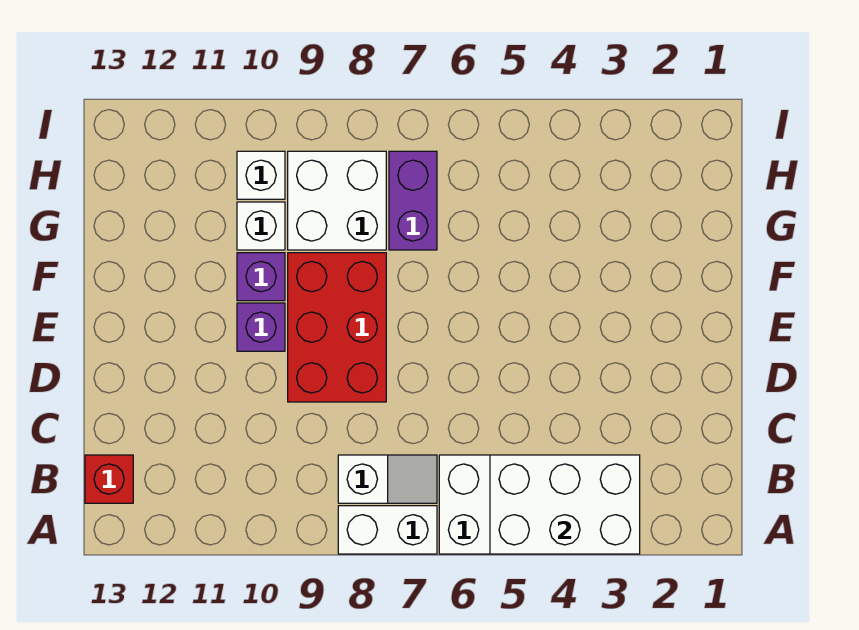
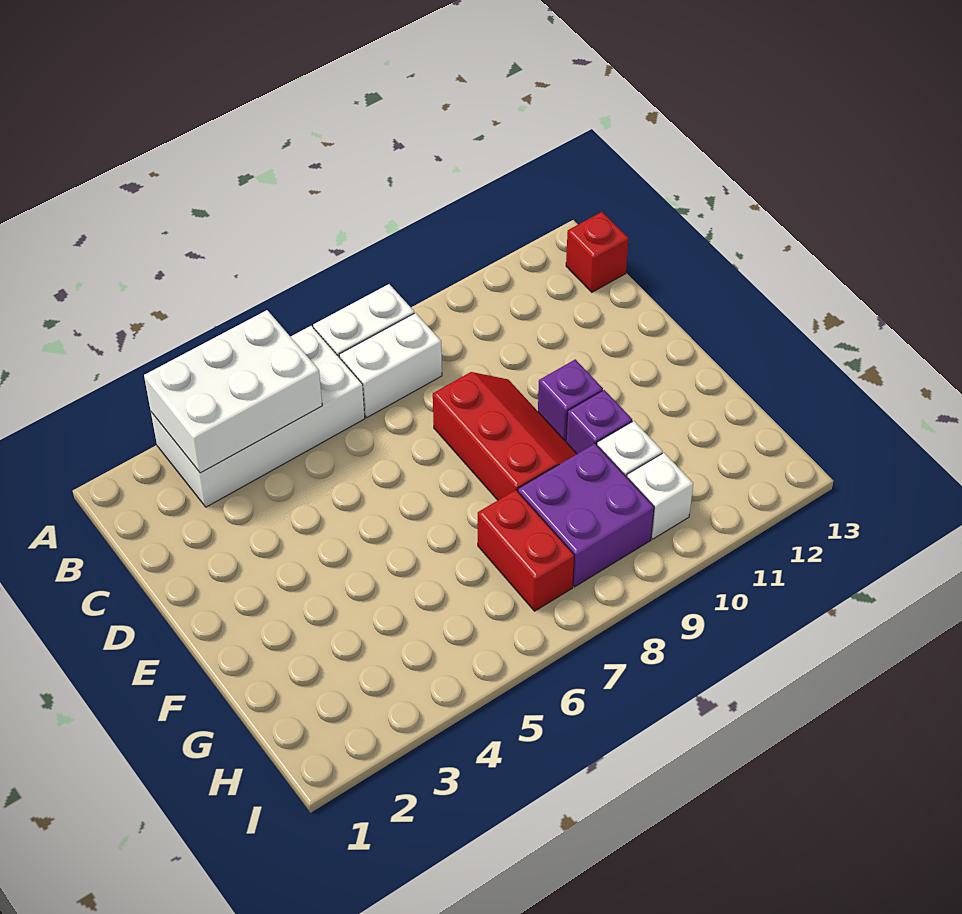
white 1x2 slope [338,455,437,503] -> white 1x2 brick [339,313,442,417]
red 2x3 brick [288,253,386,402] -> red 2x3 slope [433,372,577,500]
purple 1x2 brick [389,151,437,250] -> red 1x2 brick [478,490,574,611]
white 2x2 brick [288,151,386,250] -> purple 2x2 brick [518,444,654,587]

